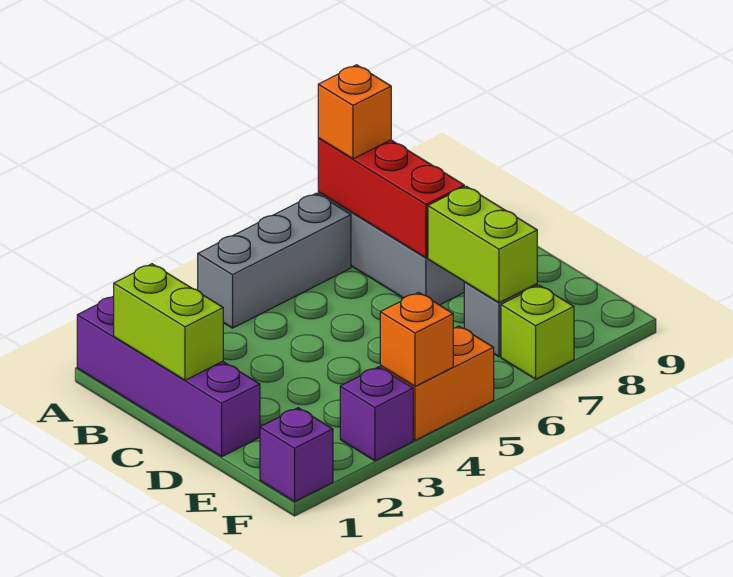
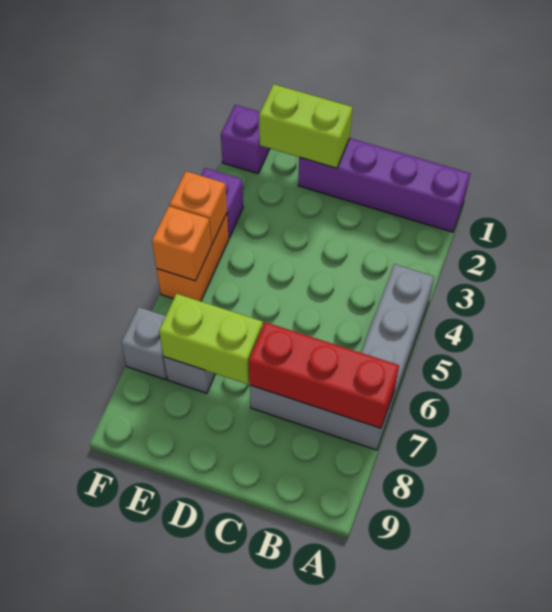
orange 1x1 brick [318,65,391,159] -> orange 1x1 brick moved to [152,206,211,281]
lime 1x2 brick [114,264,223,380] -> lime 1x2 brick moved to [259,84,352,168]
lime 1x1 brick [501,285,574,379] -> grey 1x1 brick [121,307,167,380]

